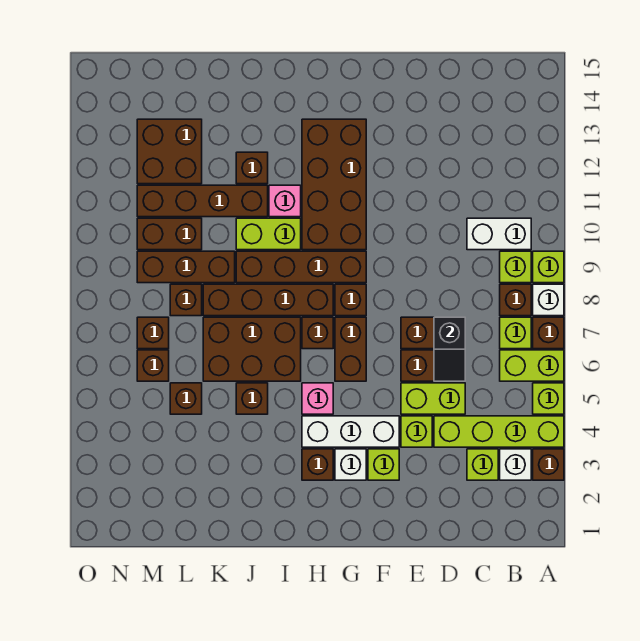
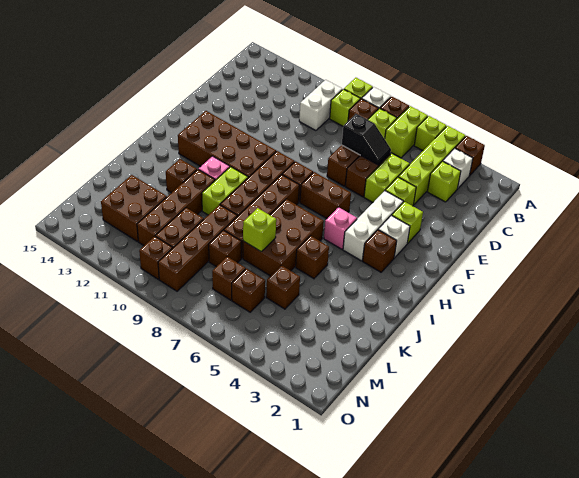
brown 1x1 brick [302,317,333,349] -> brown 1x1 brick moved to [139,236,173,279]
none -> lime 1x1 brick [243,208,276,251]
brown 1x3 brick [137,251,235,283] -> brown 1x4 brick [158,205,237,291]

